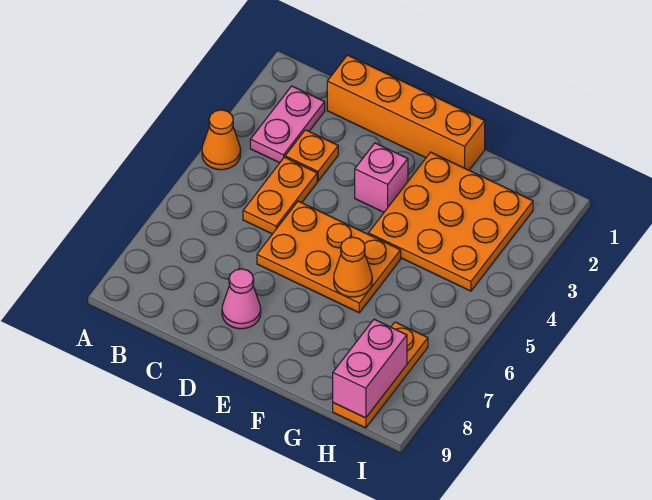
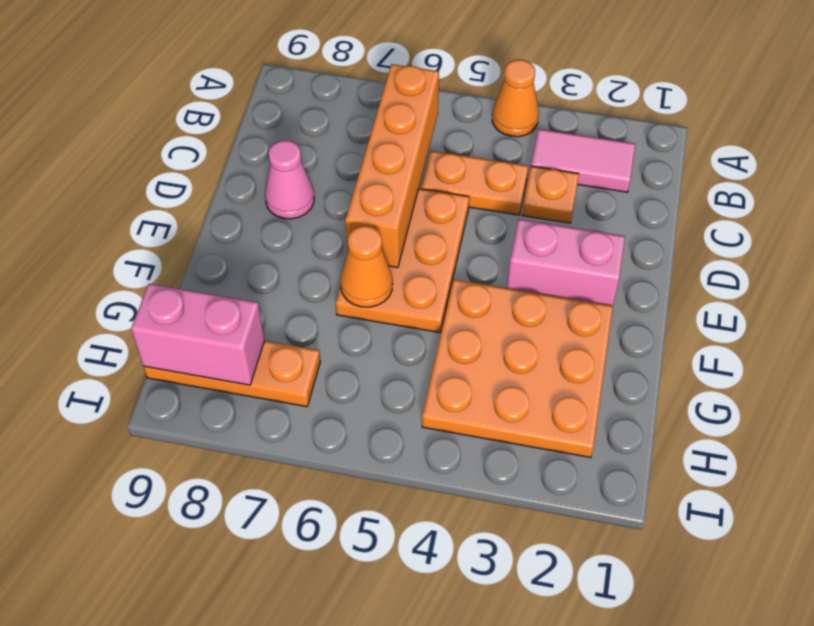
pink 1x2 plate [250,86,325,163] -> pink 1x2 tile [531,129,635,192]
orange 1x4 brick [327,55,485,170] -> orange 1x4 brick moved to [345,64,439,268]
pink 1x1 brick [355,143,408,212] -> pink 1x2 brick [507,219,625,306]

